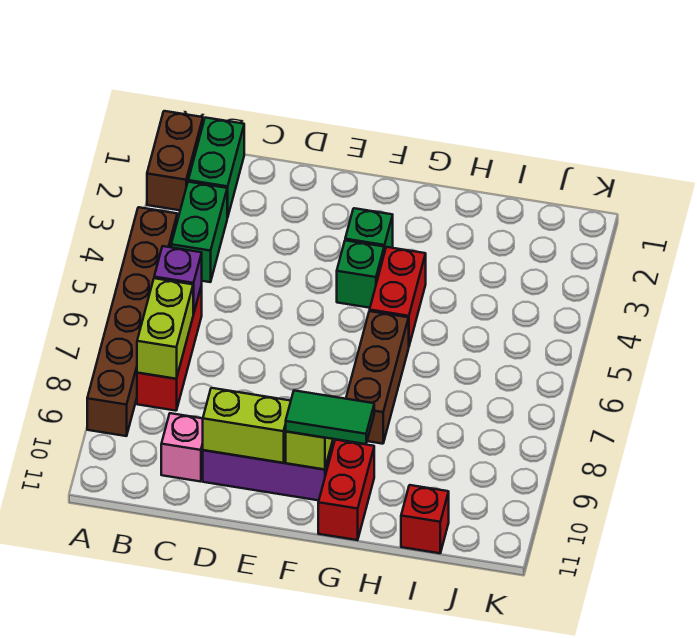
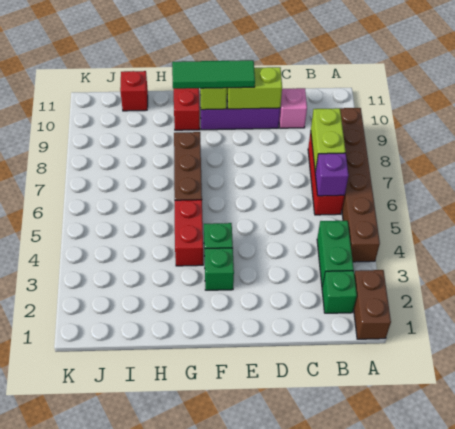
green 1x2 brick [188,118,244,218] -> green 1x1 brick [322,271,357,313]
green 1x2 tile [286,391,374,444] -> green 1x3 tile [172,60,255,89]

